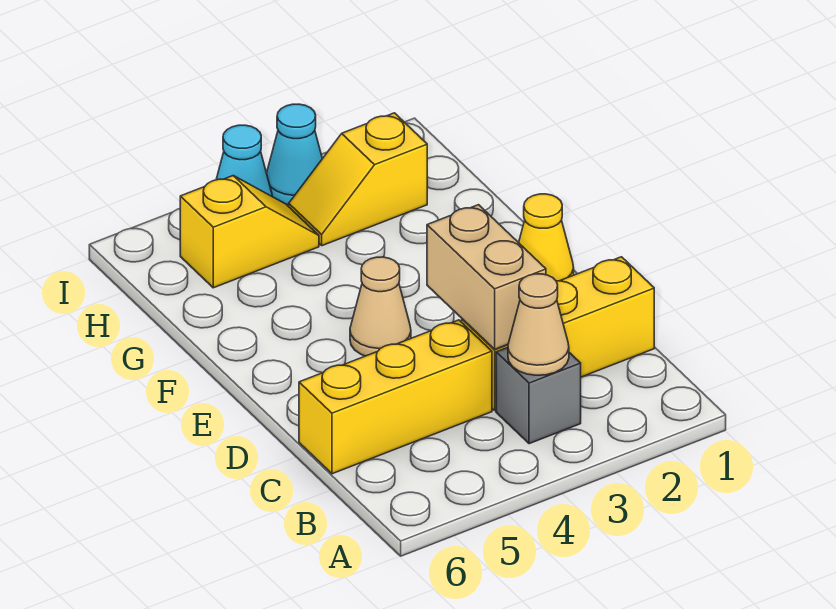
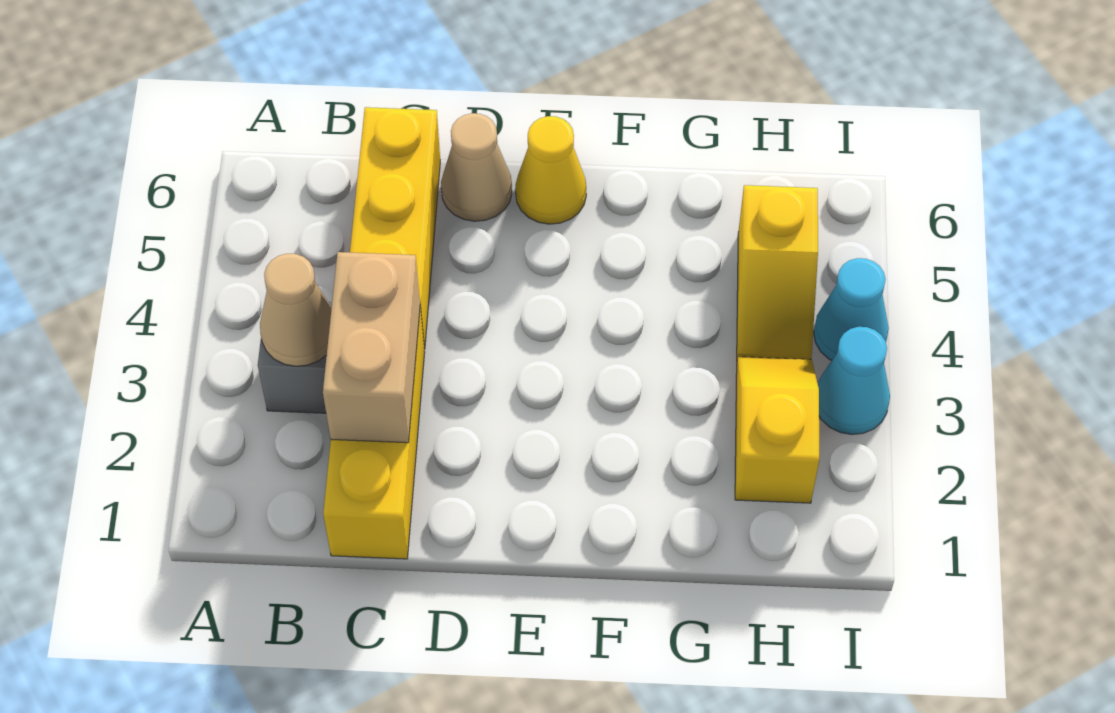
tan 1x2 brick [427,205,546,349] -> tan 1x2 brick turned to [323,252,420,443]
yellow 1x1 cone [519,194,574,281] -> yellow 1x1 cone moved to [515,116,586,224]
tan 1x1 cone [350,257,411,356] -> tan 1x1 cone moved to [441,113,512,221]

